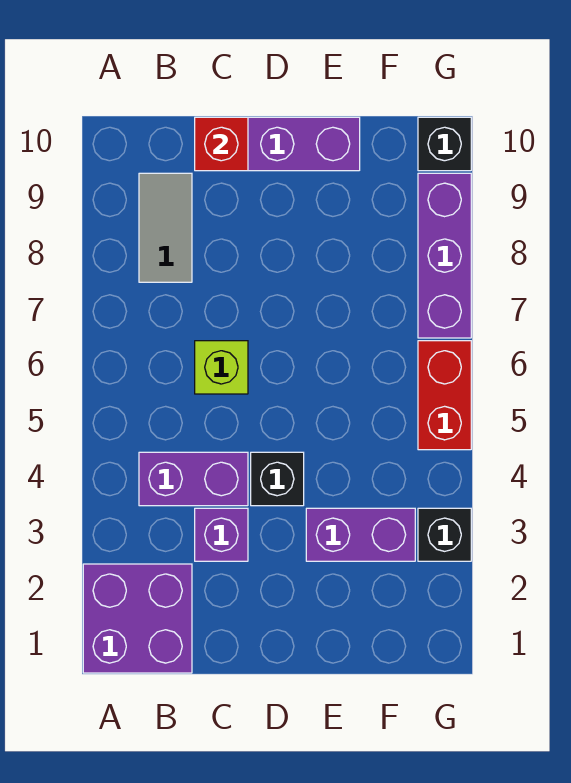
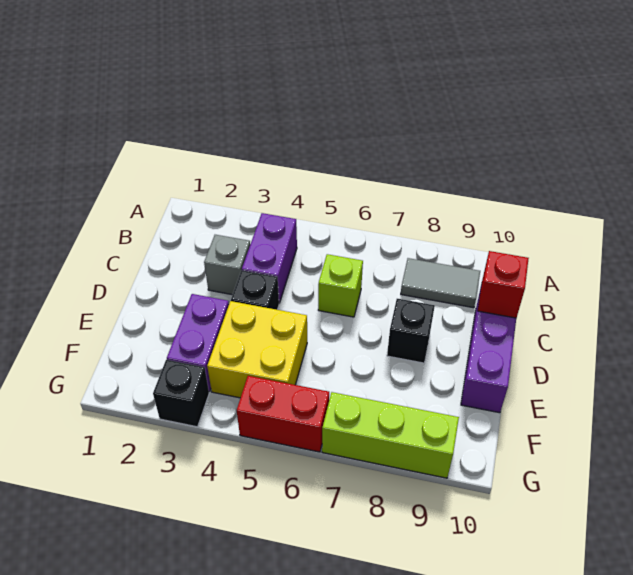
purple 2x2 brick [83,564,192,673] -> none
purple 1x1 brick [195,508,248,561] -> grey 1x1 brick [204,235,250,295]
none -> yellow 2x2 brick [207,301,307,398]
purple 1x3 brick [418,173,471,338] -> lime 1x3 brick [322,392,459,478]
black 1x1 brick [418,117,471,171] -> black 1x1 brick moved to [387,299,435,363]

